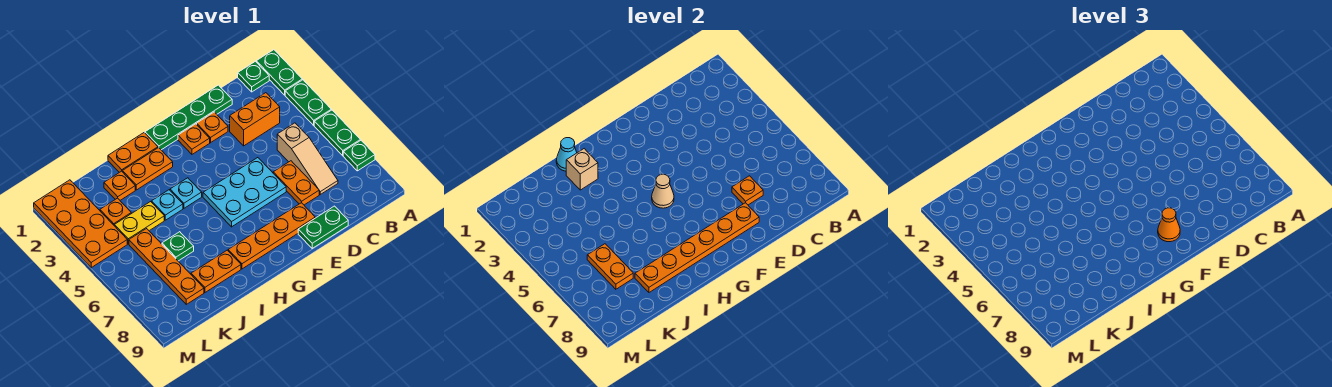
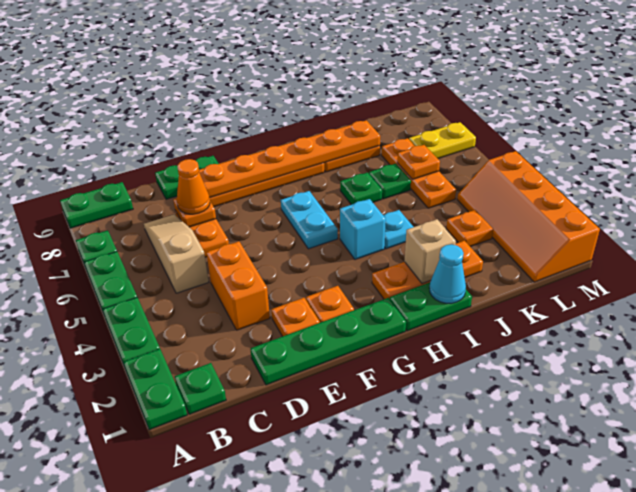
none -> green 1x2 plate [60,182,133,228]
orange 1x2 brick [230,93,280,146] -> orange 1x2 brick turned to [206,242,270,330]
cyan 2x3 plate [203,158,286,227] -> cyan 1x2 plate [281,191,338,249]
orange 1x1 cone [1158,208,1180,242] -> orange 1x1 cone moved to [177,159,210,214]
tan 1x1 cone [652,174,674,208] -> none
orange 1x2 plate [108,133,158,172] -> green 1x2 plate [390,283,472,331]
cyan 1x1 plate [170,178,202,208] -> cyan 1x1 brick [340,199,386,260]
none -> green 1x1 plate [340,173,382,205]
yellow 1x2 plate [114,202,164,244] -> yellow 1x2 plate moved to [409,122,476,158]
orange 1x4 plate [129,229,204,304] -> orange 1x3 plate [382,138,456,208]
orange 1x2 plate [587,244,633,289] -> orange 1x1 plate [397,145,440,180]
orange 2x4 plate [34,180,127,268] -> orange 2x4 slope [457,151,600,282]

